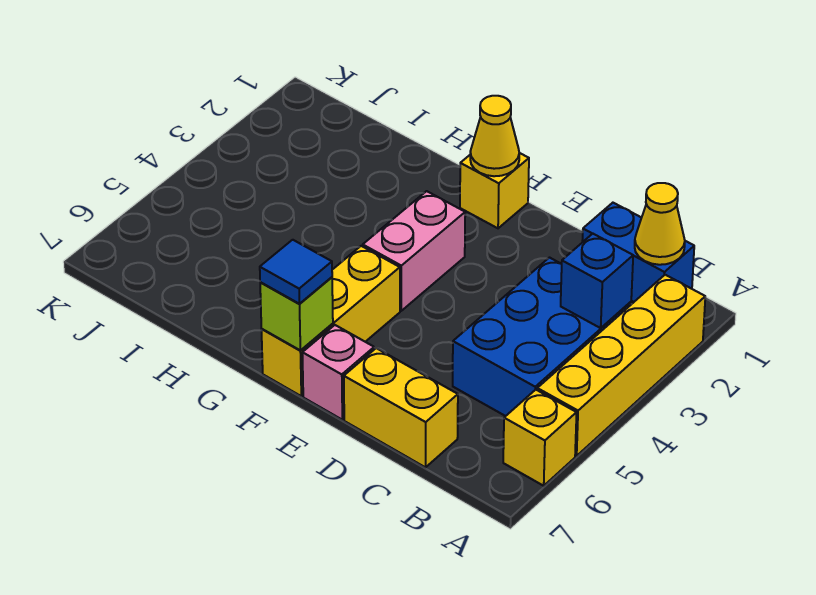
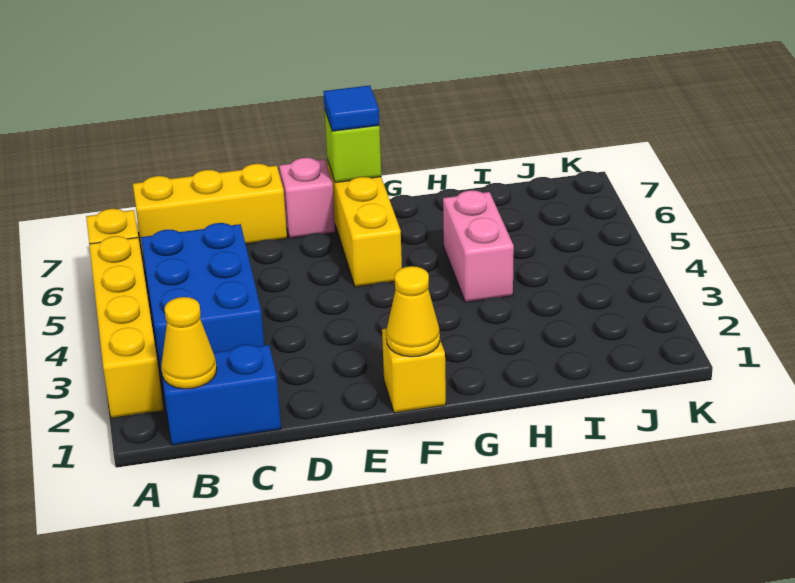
blue 1x1 brick [561,234,633,328] -> none
yellow 1x2 brick [344,348,458,467] -> yellow 1x3 brick [133,164,287,258]
pink 1x2 brick [363,191,465,311] -> pink 1x2 brick moved to [443,190,514,302]

